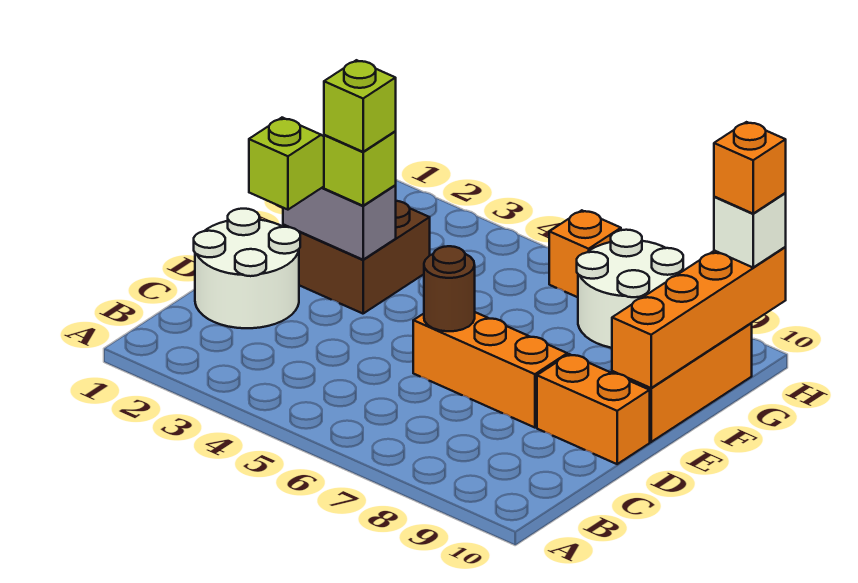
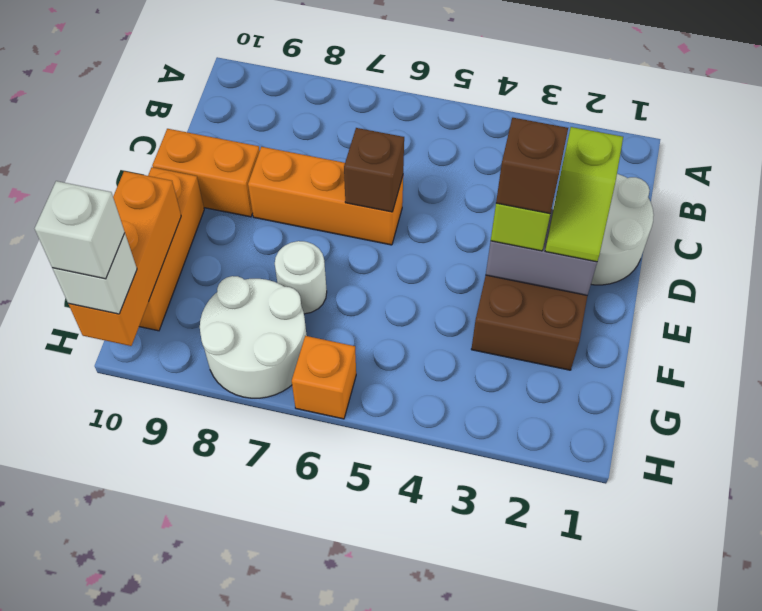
brown 1x1 round brick [424,246,475,331] -> brown 1x1 brick [344,128,404,212]
lime 1x1 brick [324,60,396,152] -> brown 1x1 brick [496,118,568,214]
orange 1x4 brick [612,247,786,388] -> orange 1x3 brick [69,171,181,346]
none -> white 1x1 round brick [275,241,327,314]
orange 1x1 brick [714,122,786,214] -> white 1x1 brick [35,181,125,279]

